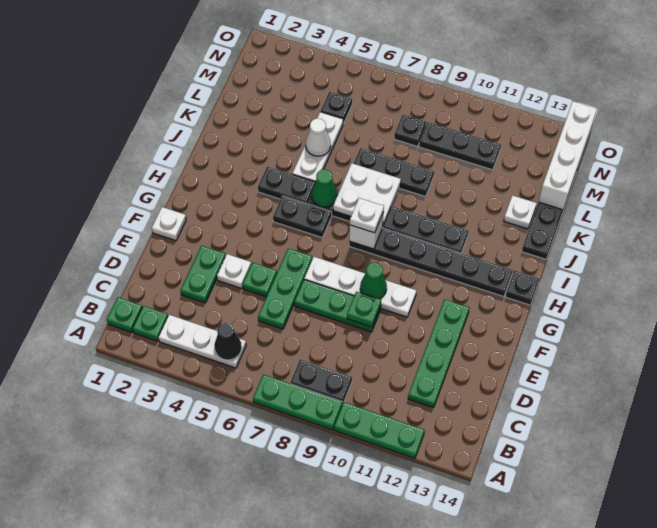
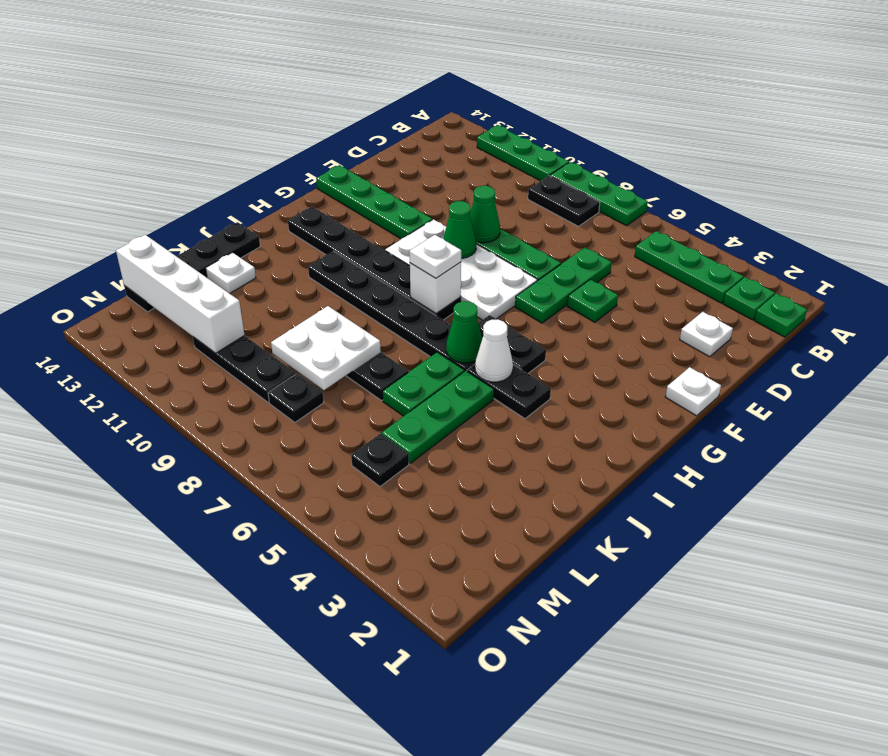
white 1x3 plate [158,315,246,368] -> green 1x3 plate [635,231,743,303]
black 1x1 cone [214,323,242,360] -> none
green 1x4 plate [408,299,469,408] -> green 1x4 plate turned to [316,165,432,239]
green 1x2 plate [180,246,226,303] -> green 1x2 plate moved to [383,352,464,416]
white 1x1 plate [217,254,251,288] -> white 1x1 plate moved to [680,312,733,357]
green 1x1 plate [347,292,381,327] -> green 1x1 cone [470,186,500,243]
white 1x4 plate [304,257,416,317] -> white 2x4 plate [385,219,537,320]
black 1x1 plate [505,270,539,305] -> none
white 2x2 plate [333,163,401,226] -> white 2x2 plate moved to [271,306,381,390]
white 1x3 plate [292,112,344,182] -> green 1x3 plate [382,371,494,463]
white 1x1 cone [306,118,331,156] -> white 1x1 cone moved to [475,319,513,382]
white 1x4 brick [539,101,597,210] -> white 1x4 brick turned to [116,235,244,353]

